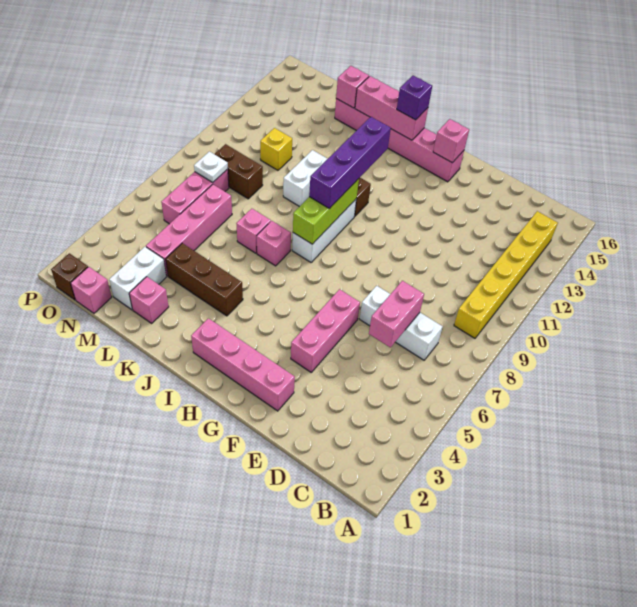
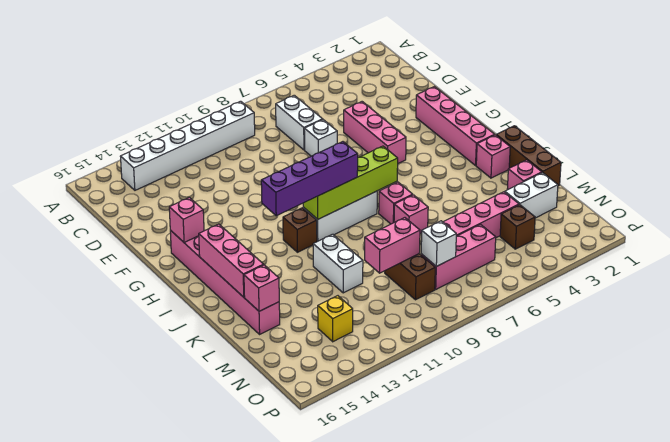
yellow 1x6 brick [454,211,558,338] -> white 1x6 brick [120,101,255,190]
pink 1x2 brick [369,281,424,347] -> pink 1x2 brick moved to [365,218,420,273]
pink 1x3 brick [291,289,360,372] -> pink 1x3 brick turned to [344,102,406,163]
lime 1x3 brick [293,179,359,244] -> lime 1x4 brick [303,146,398,219]
purple 1x1 brick [397,76,432,120] -> none
brown 1x3 brick [166,243,243,316] -> brown 1x3 brick moved to [496,126,561,186]
white 1x2 brick [283,150,327,207] -> white 1x2 brick turned to [313,234,363,293]
yellow 1x1 brick [260,128,292,170] -> yellow 1x1 brick moved to [318,296,353,342]
pink 1x1 brick [71,267,112,313] -> pink 1x1 brick moved to [476,135,510,178]
white 1x1 plate [194,152,228,183] -> white 1x1 brick [421,221,456,266]
brown 1x1 brick [51,253,88,300] -> brown 1x1 brick moved to [500,205,535,249]

